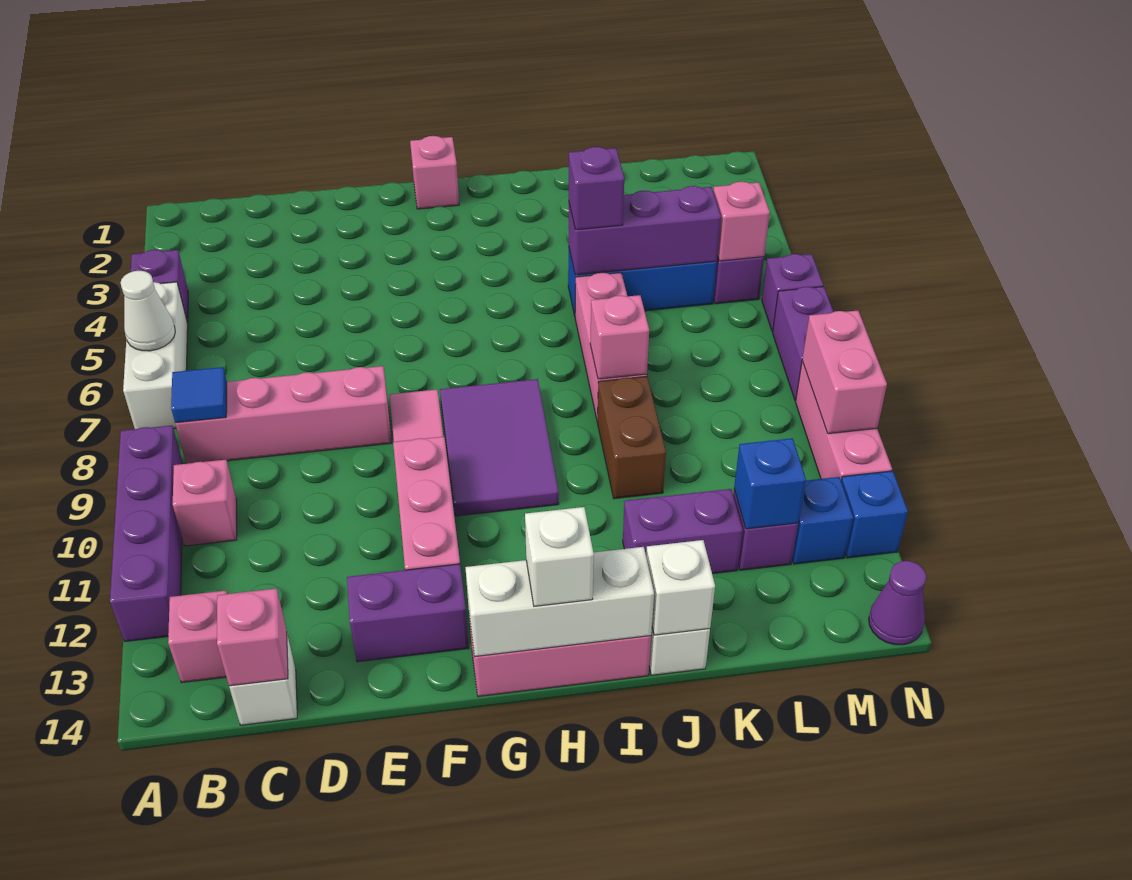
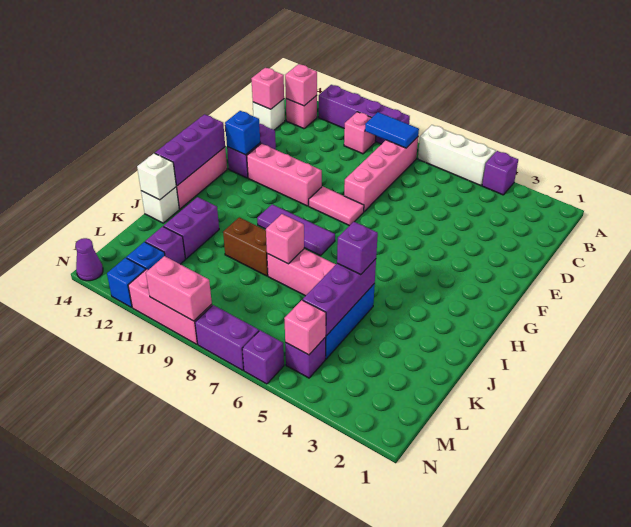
white 1x1 cone [121,271,175,351] -> none
blue 1x1 tile [171,367,227,423] -> blue 1x2 tile [365,112,419,148]
pink 1x1 brick [410,136,459,209] -> pink 1x1 brick moved to [285,64,317,106]
purple 2x3 tile [440,379,559,516] -> purple 1x3 tile [257,204,335,256]
white 1x3 brick [465,547,654,656] -> purple 1x3 brick [155,114,225,186]
white 1x1 brick [525,507,594,606] -> none
blue 1x1 brick [734,438,806,529] -> blue 1x1 brick moved to [225,111,260,155]

